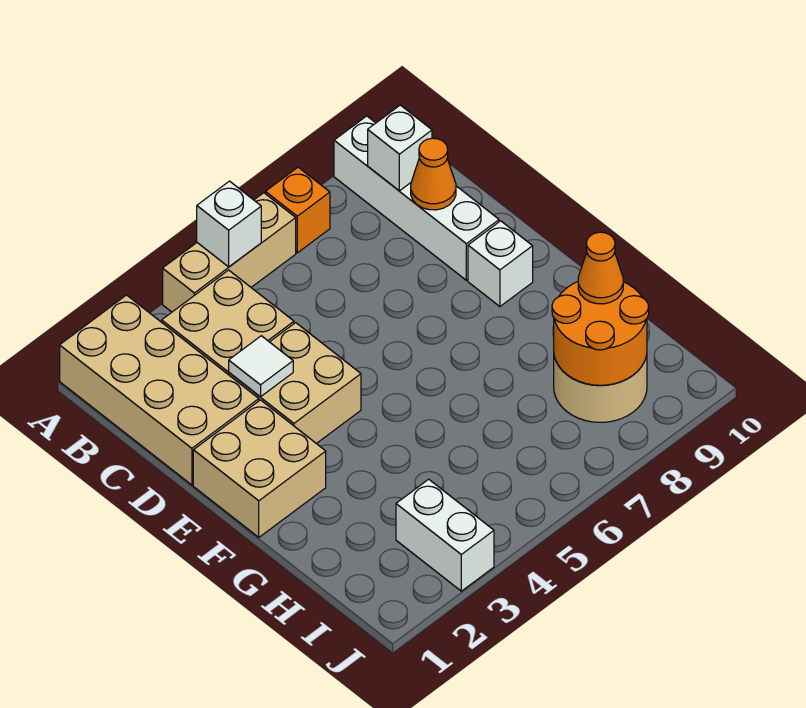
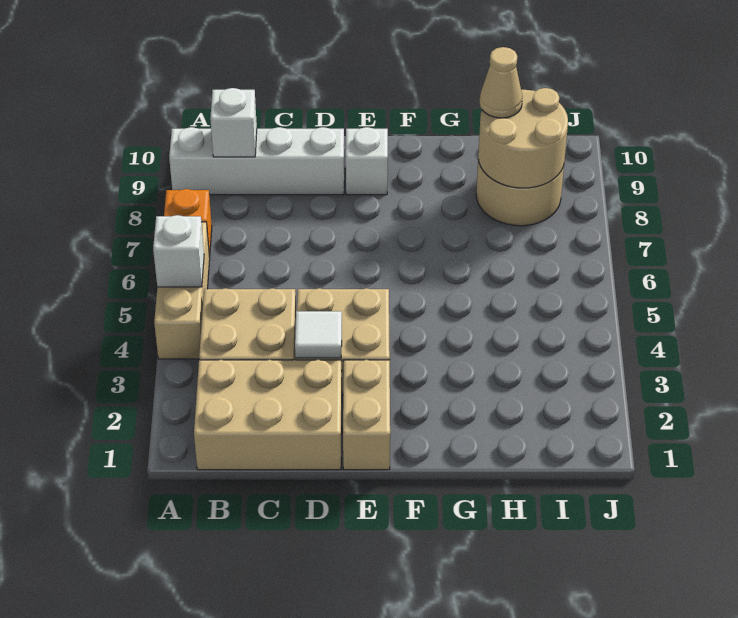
tan 2x4 brick [60,295,259,485] -> tan 2x3 brick [194,360,342,470]
orange 1x1 cone [411,138,456,210] -> none
tan 2x2 brick [193,400,326,537] -> tan 1x2 brick [343,360,390,470]
orange 2x2 round brick [552,282,649,385] -> tan 2x2 round brick [478,88,568,188]
orange 1x1 cone [578,232,623,304] -> tan 1x1 cone [480,47,522,118]
white 1x2 brick [396,479,494,591] -> none

